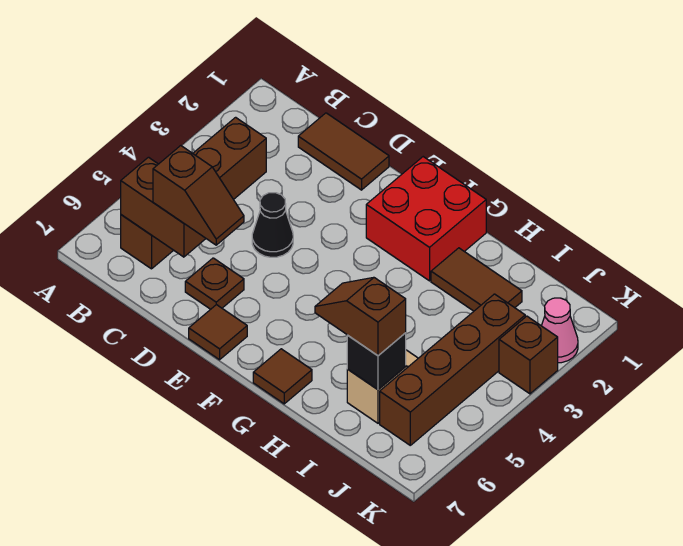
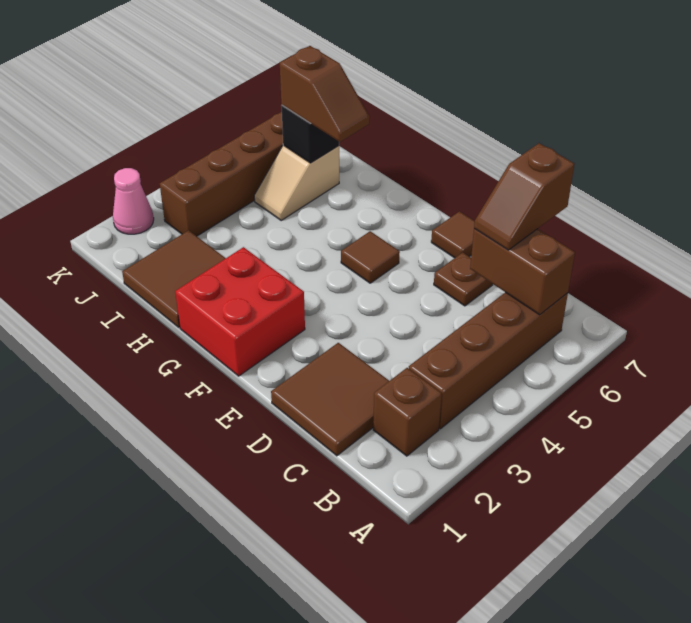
brown 1x2 tile [298,113,389,190] -> brown 2x2 tile [271,343,389,456]
brown 1x2 slope [153,146,244,245] -> brown 1x2 slope turned to [474,143,574,250]
black 1x1 cone [252,193,293,257] -> none
brown 1x1 tile [253,349,312,404] -> brown 1x1 tile moved to [341,231,400,283]
brown 1x2 tile [431,248,522,311] -> brown 2x2 tile [122,230,226,327]
brown 1x1 brick [499,316,558,394] -> brown 1x1 brick moved to [373,368,442,456]

